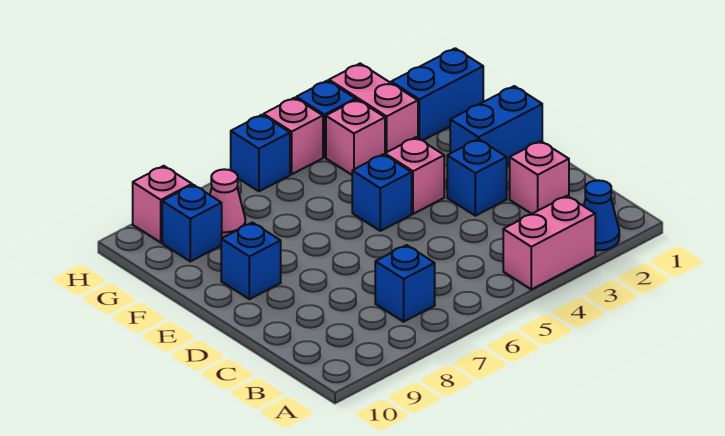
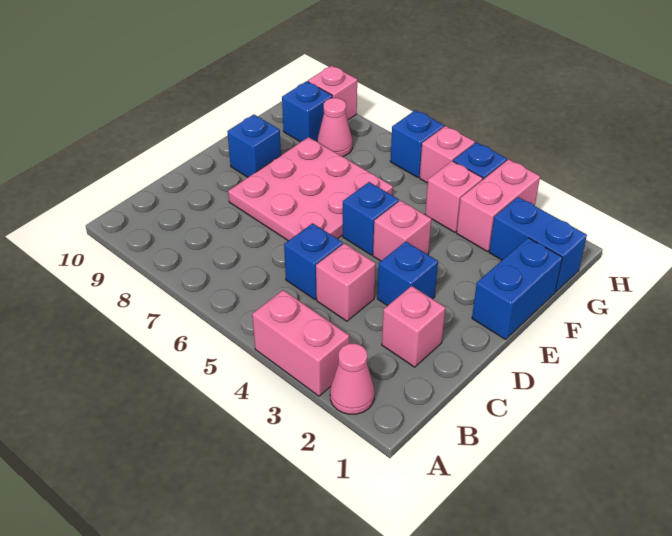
blue 1x1 cone [584,180,619,250] -> pink 1x1 cone [330,344,375,414]
blue 1x1 brick [375,245,435,322] -> blue 1x1 brick moved to [284,223,343,300]
none -> pink 1x1 brick [316,243,376,321]
none -> pink 3x3 plate [228,137,393,241]
blue 1x2 brick [450,86,542,165] -> blue 1x2 brick turned to [472,238,563,339]

